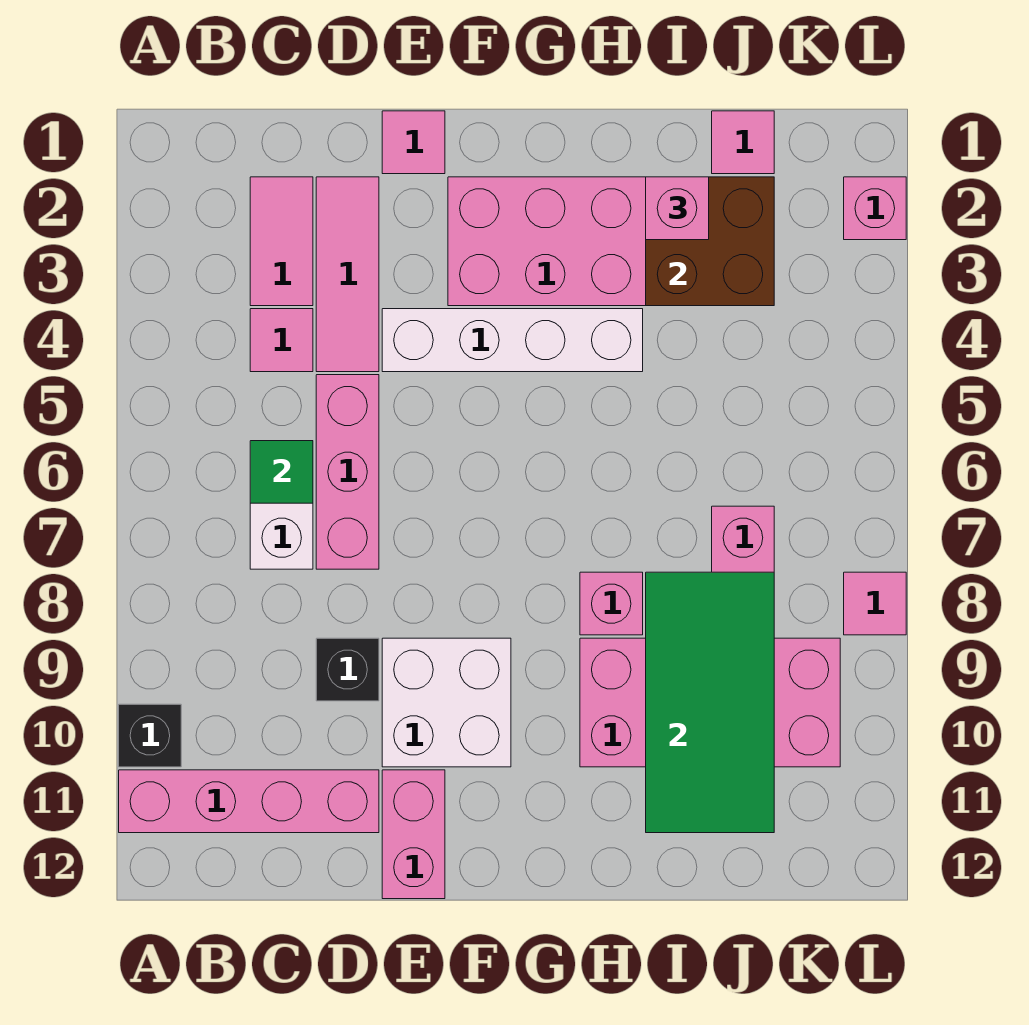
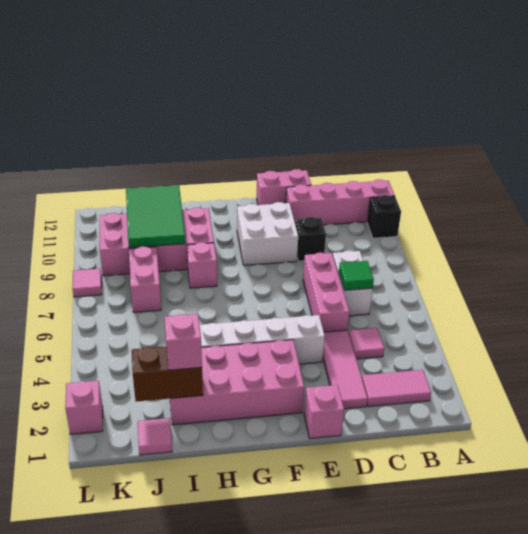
pink 1x2 tile [250,177,313,306] -> pink 1x2 tile turned to [362,370,431,407]
pink 1x1 tile [382,111,445,174] -> pink 1x1 brick [304,385,344,439]
pink 1x2 brick [382,770,445,899] -> pink 1x2 brick turned to [257,169,311,205]
brown 2x2 brick [646,177,774,306] -> brown 1x2 brick [132,347,203,401]
green 2x4 tile [646,572,774,833] -> green 2x3 tile [126,185,185,248]

